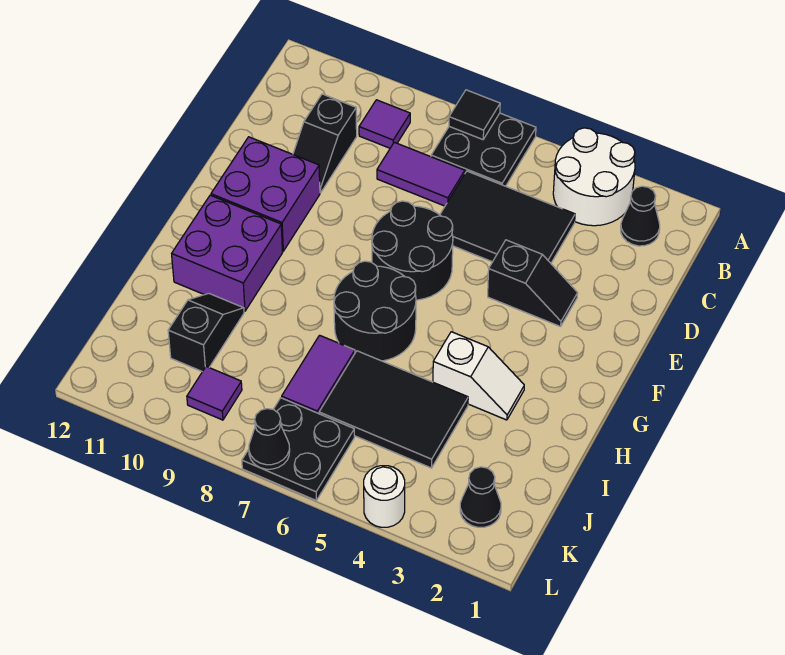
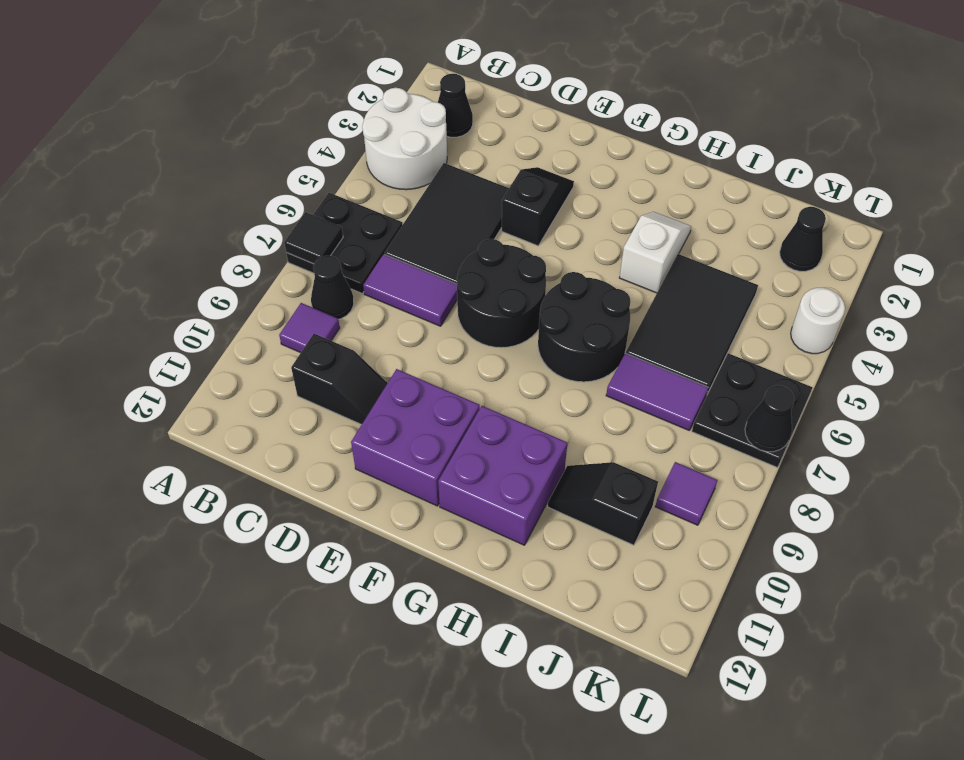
none -> black 1x1 cone [311,256,354,319]
purple 1x2 tile [377,142,465,206] -> purple 1x2 tile turned to [363,254,457,326]

